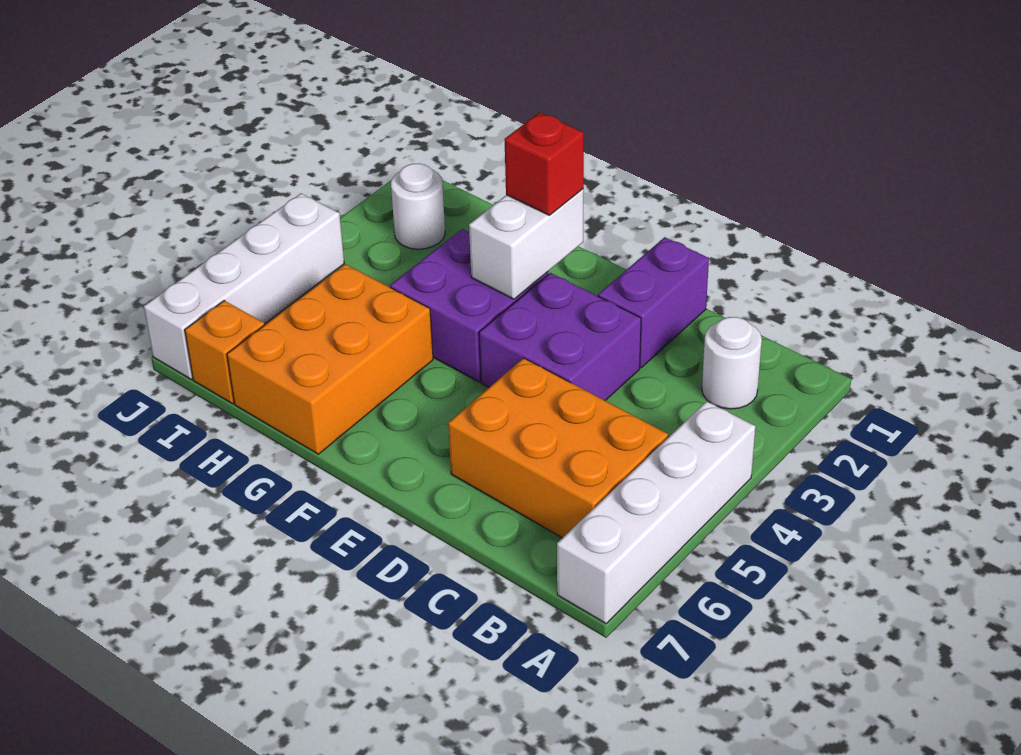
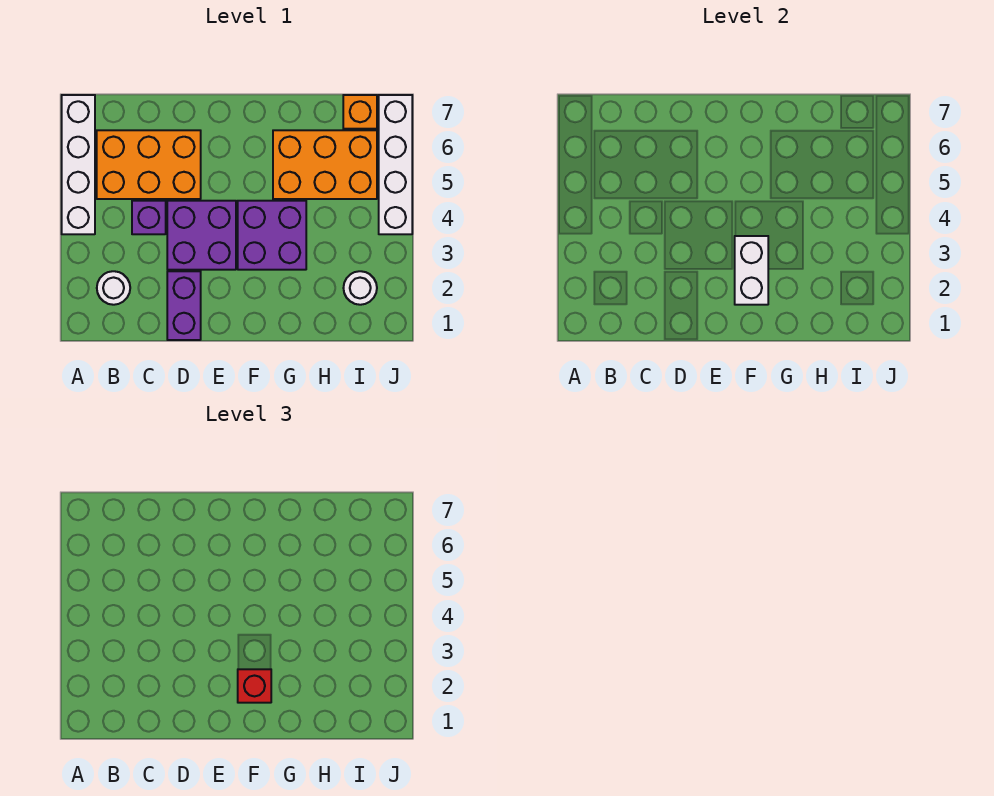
none -> purple 1x1 brick [132,201,166,234]
orange 2x3 brick [227,264,433,454] -> orange 2x3 brick turned to [273,130,377,199]

